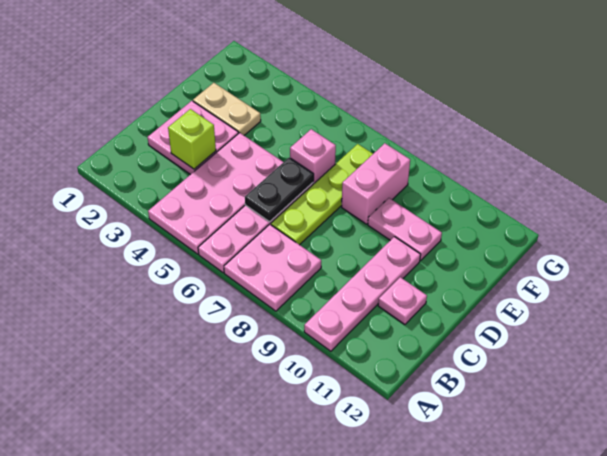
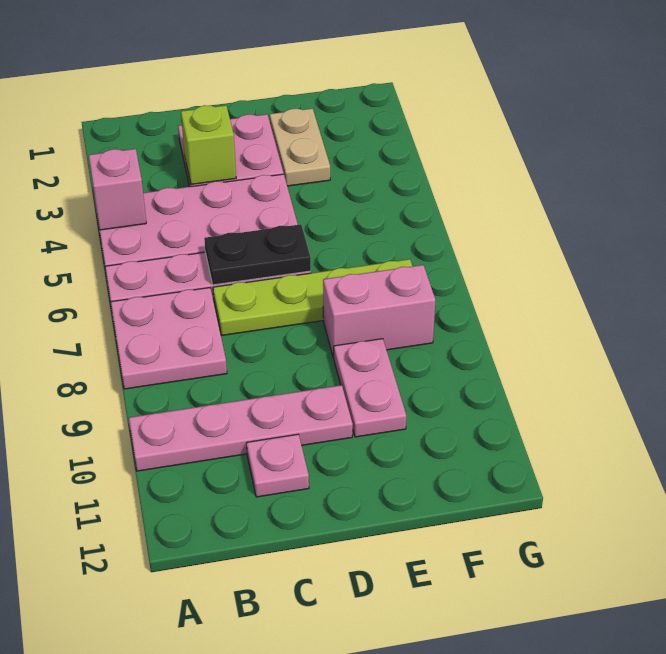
pink 1x1 brick [290,129,336,184] -> pink 1x1 brick moved to [89,149,146,230]

